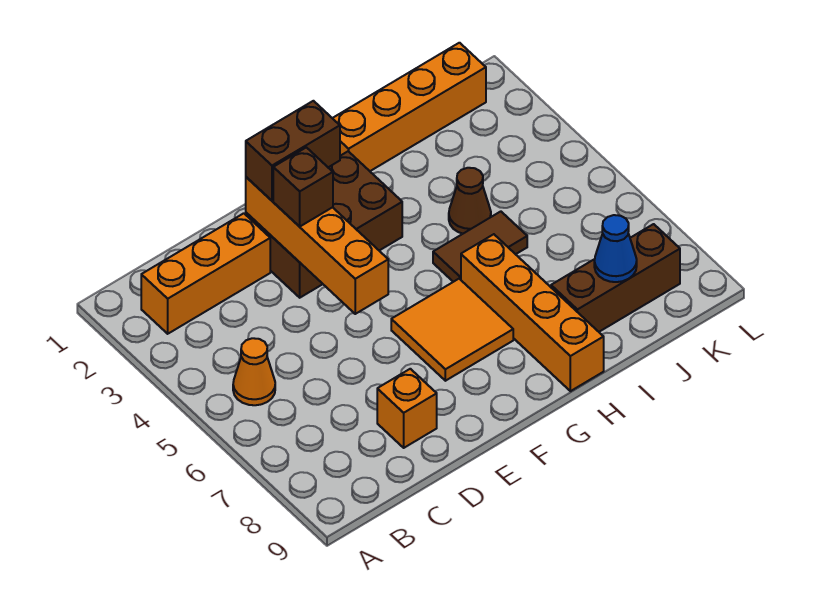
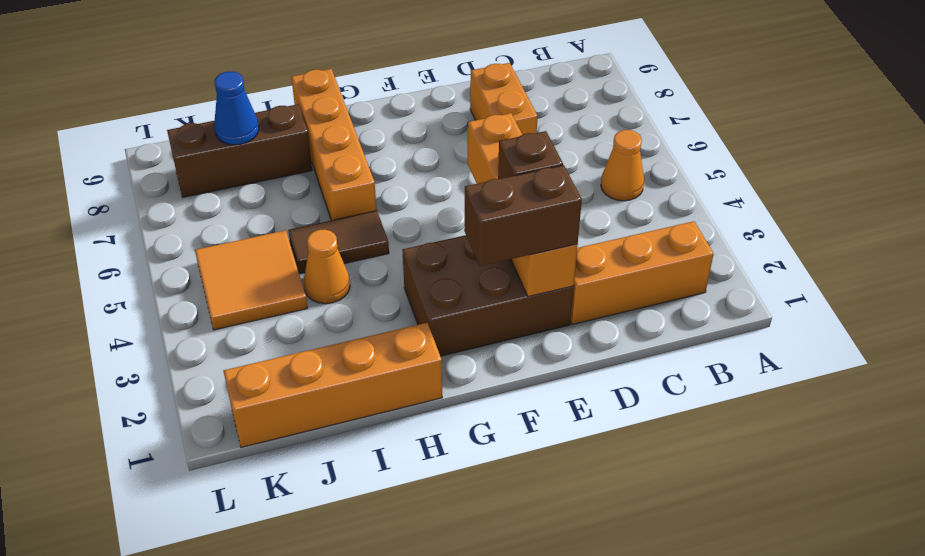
orange 1x1 brick [377,369,437,448] -> orange 1x2 brick [470,63,538,135]
orange 2x2 tile [391,279,513,381] -> orange 2x2 tile moved to [195,230,308,330]
brown 1x1 cone [449,168,491,234] -> orange 1x1 cone [304,230,350,304]

